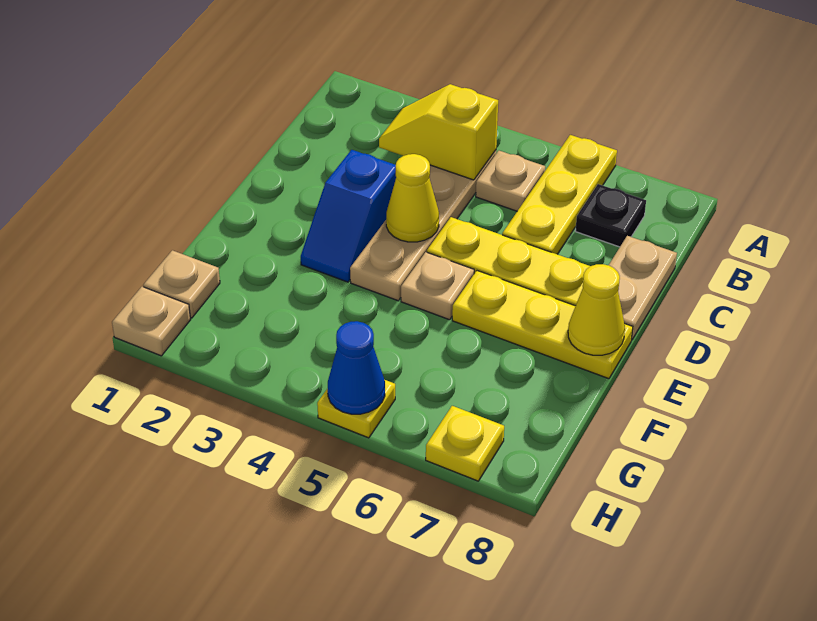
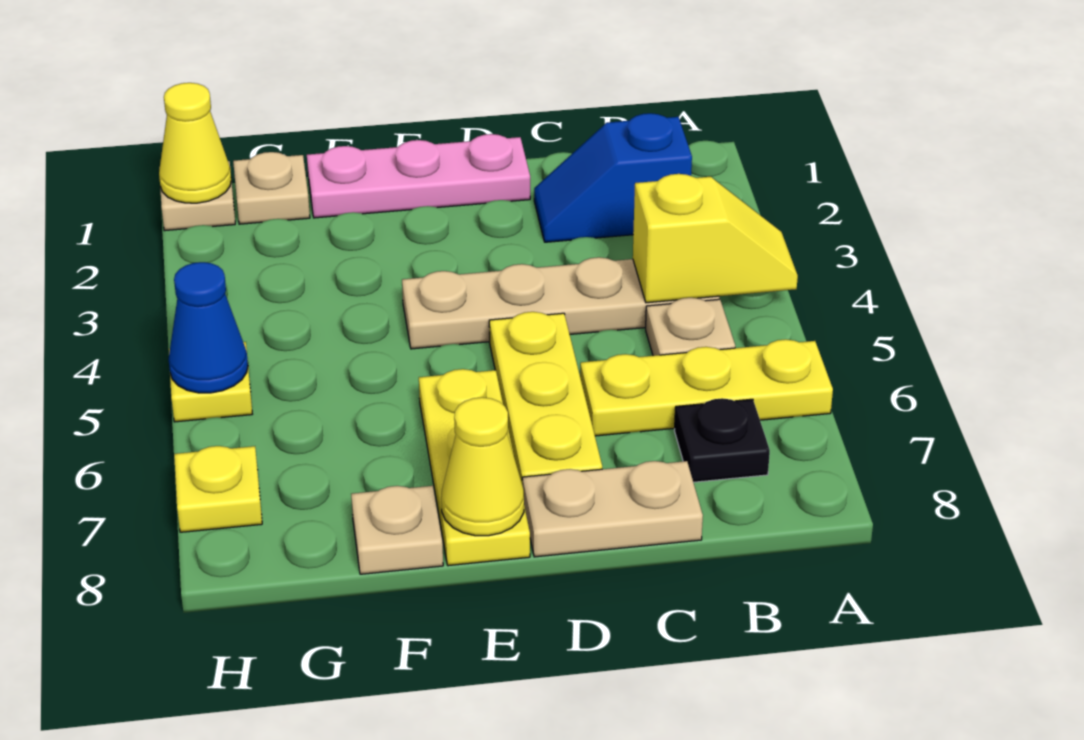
yellow 1x2 slope [379,84,498,180] -> yellow 1x2 slope turned to [633,174,798,303]
none -> pink 1x3 plate [307,134,530,218]
blue 1x2 slope [301,150,396,282] -> blue 1x2 slope moved to [534,113,692,242]
yellow 1x1 cone [386,154,439,242] -> yellow 1x1 cone moved to [159,83,231,203]
tan 1x1 plate [401,252,474,320] -> tan 1x1 plate moved to [351,486,443,574]

